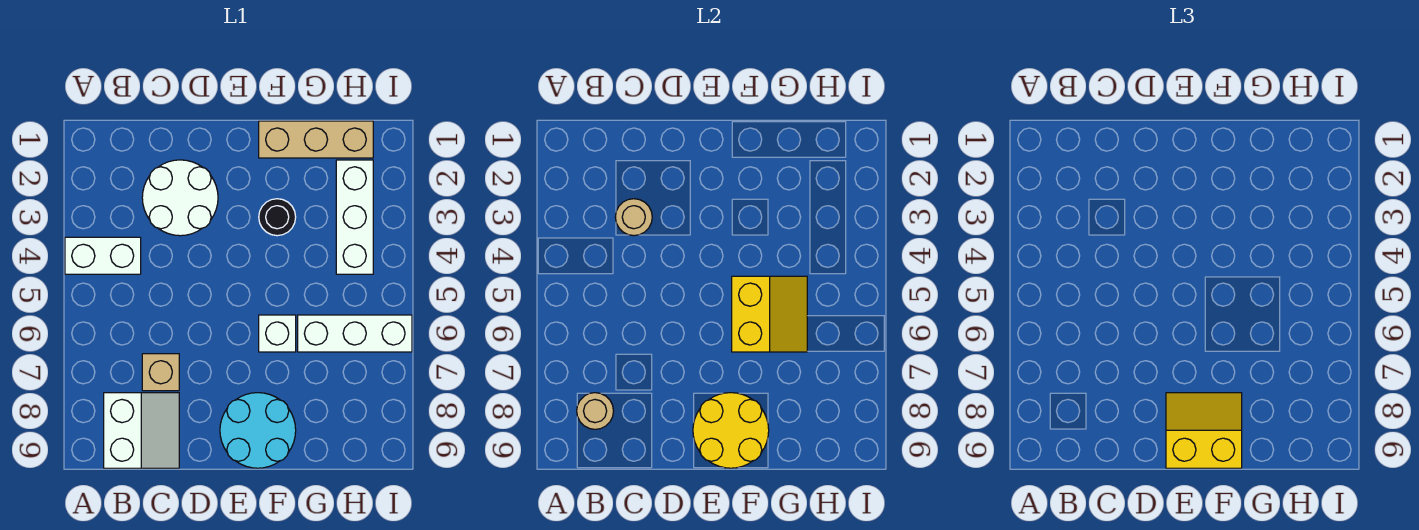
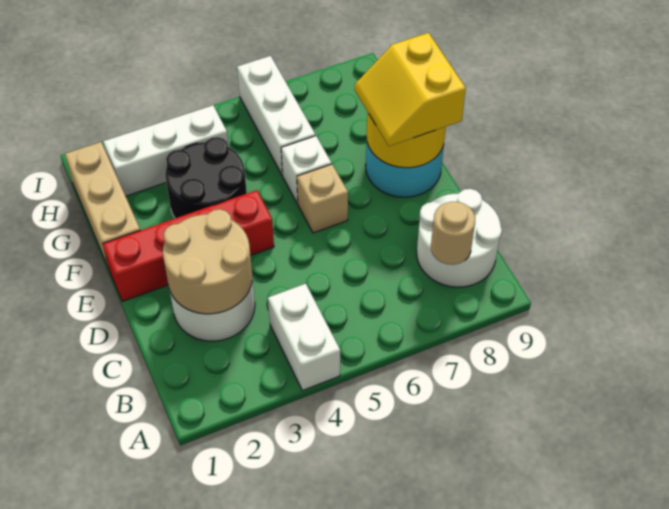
white 2x2 slope [104,393,179,468] -> white 2x2 round brick [417,189,502,287]
tan 1x1 round brick [615,199,652,236] -> tan 2x2 round brick [163,209,252,314]
tan 1x1 brick [142,354,179,391] -> tan 1x1 brick moved to [297,164,348,233]
none -> red 1x4 brick [103,190,274,301]
black 1x1 round brick [259,199,296,236] -> black 2x2 round brick [165,137,247,218]
yellow 2x2 slope [732,276,807,352] -> none

